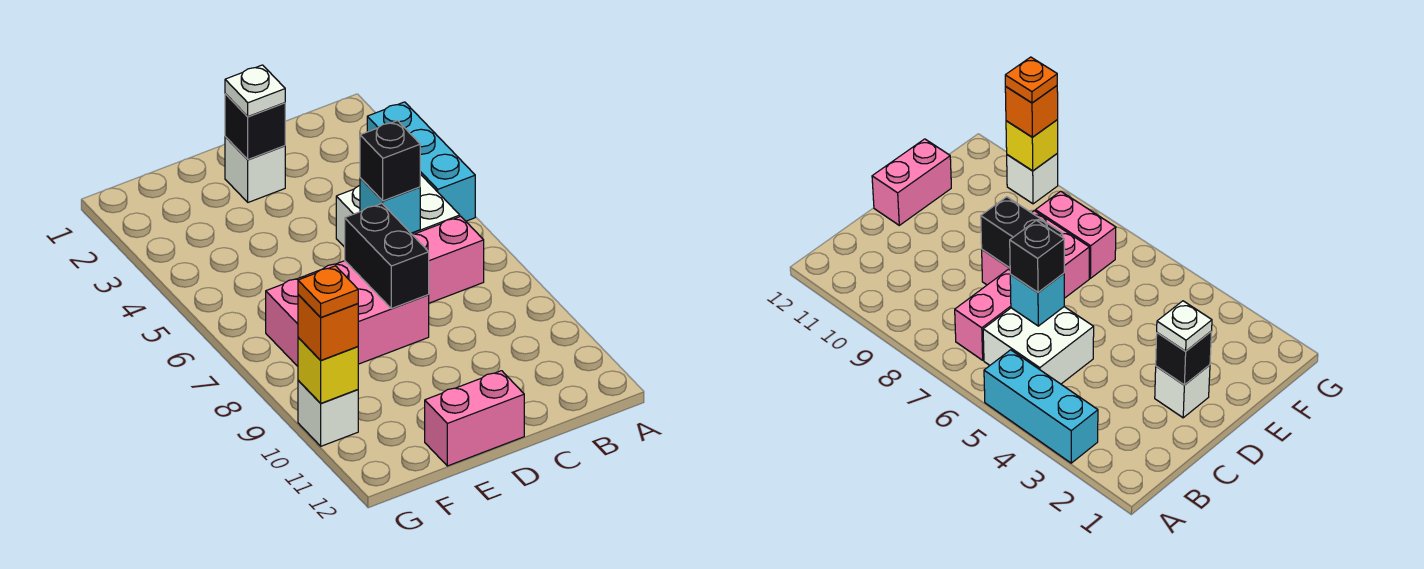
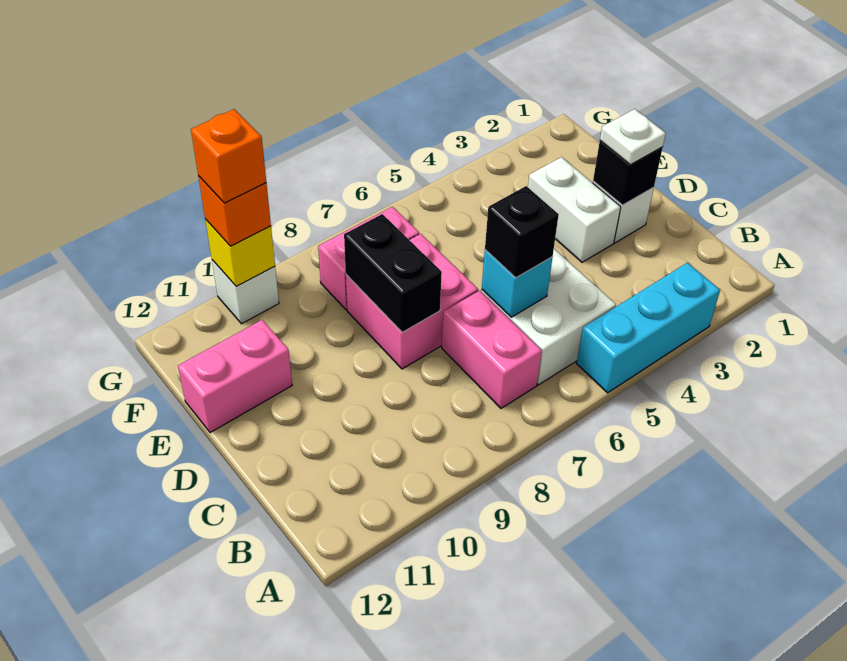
none -> white 1x2 brick [528,157,621,262]
black 1x2 brick [345,204,429,308] -> black 1x2 brick turned to [344,214,442,332]
pink 1x2 brick [425,371,524,466] -> pink 1x2 brick turned to [178,320,292,433]
orange 1x1 plate [298,266,358,317] -> orange 1x1 brick [191,109,266,203]

